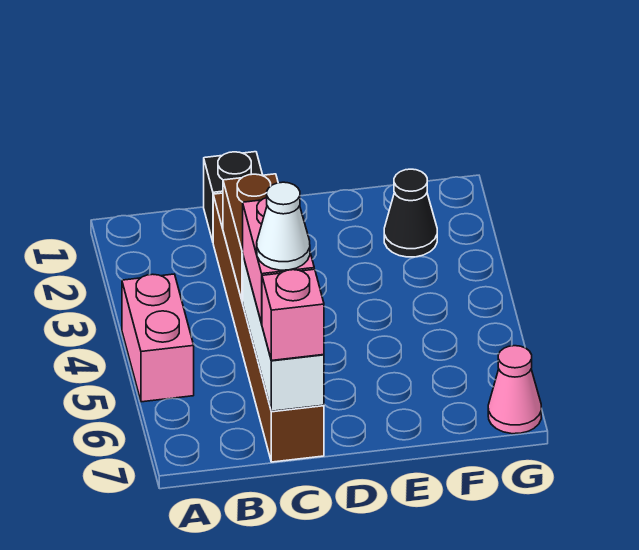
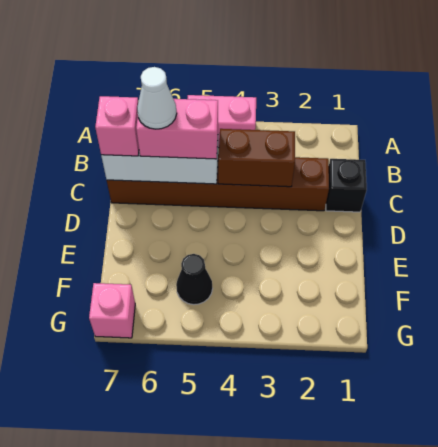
black 1x1 cone [384,169,437,257] -> black 1x1 cone moved to [176,254,213,305]
pink 1x1 cone [488,346,541,434] -> pink 1x1 brick [89,283,135,338]

